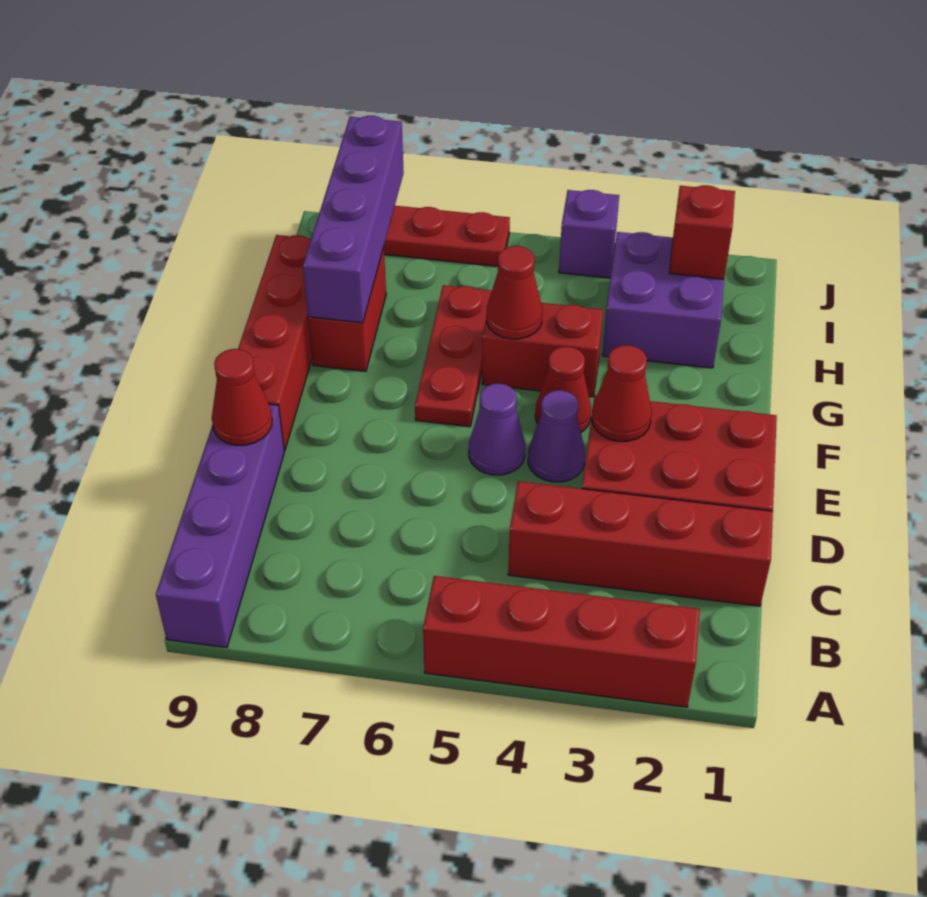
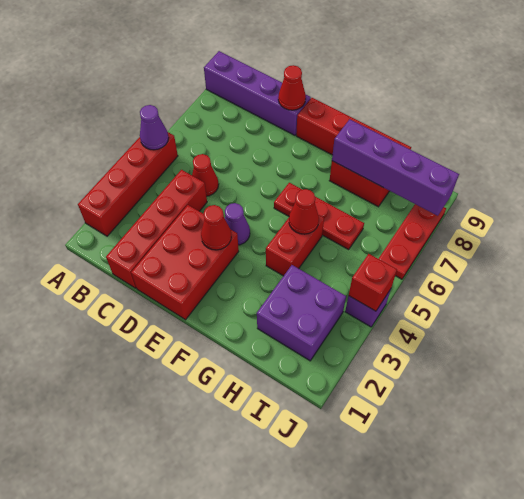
purple 1x1 cone [469,384,525,475] -> purple 1x1 cone moved to [140,105,168,150]
red 1x1 cone [535,347,591,432] -> red 1x1 cone moved to [192,154,219,196]
red 1x1 brick [669,185,735,279] -> red 1x1 brick moved to [349,254,397,311]

